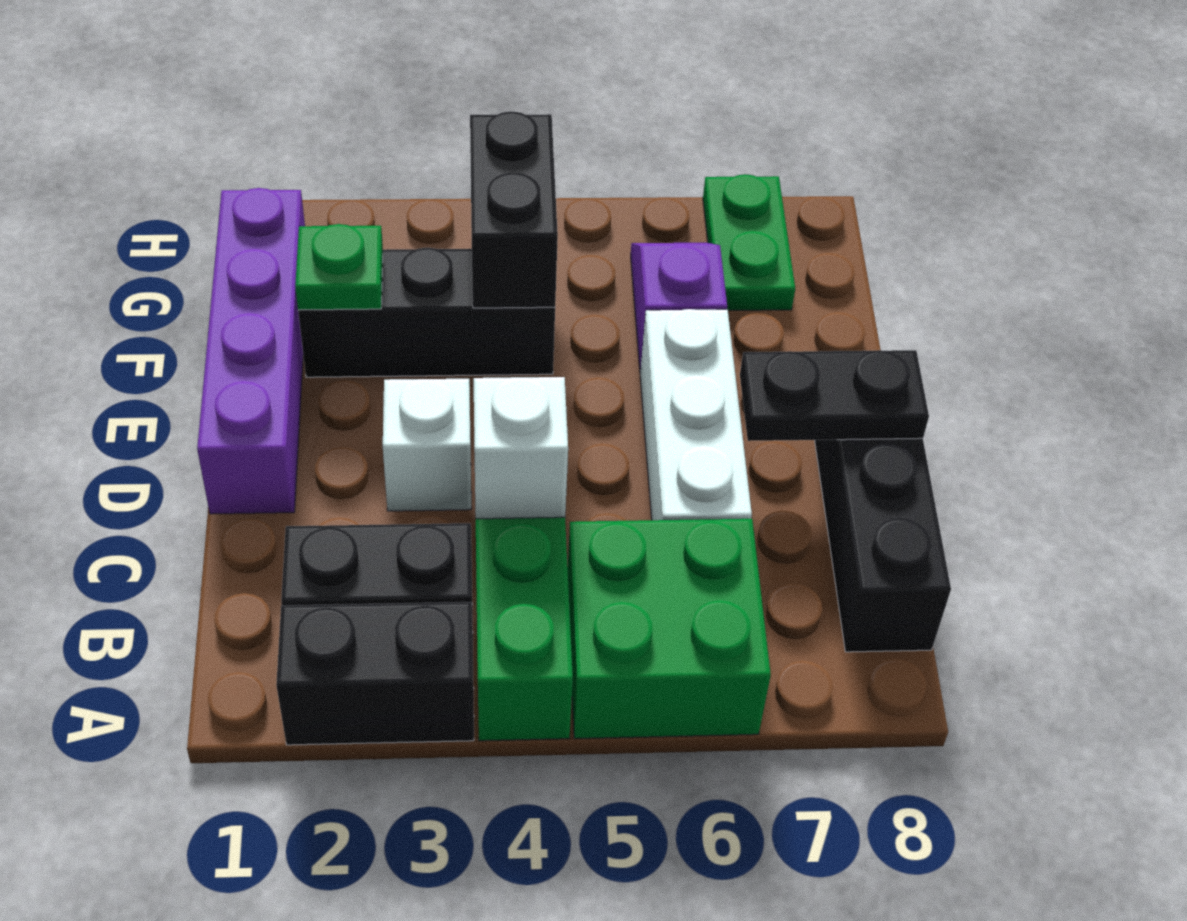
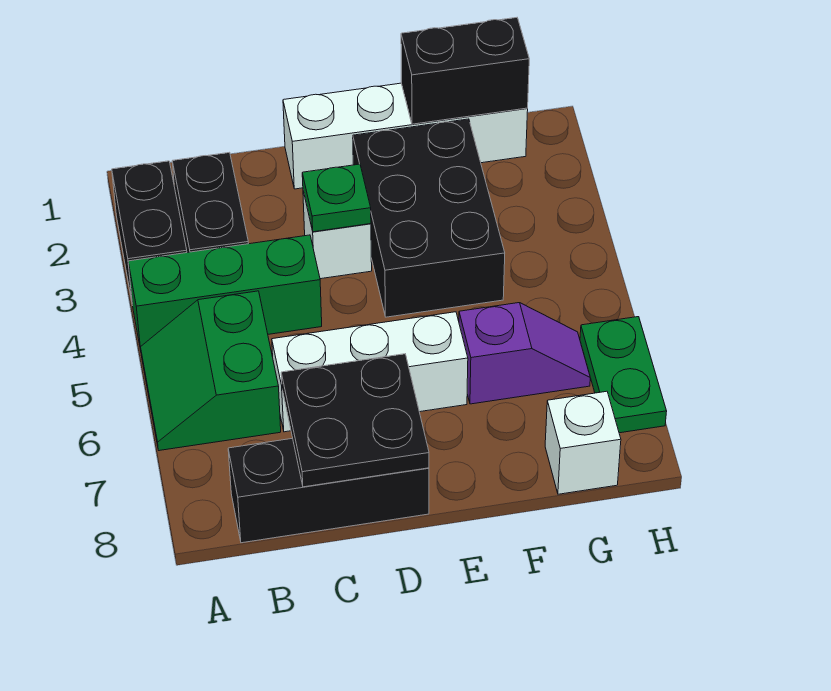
green 2x2 brick [568,519,771,739] -> green 2x2 slope [141,291,281,451]
white 1x1 brick [474,377,568,519] -> white 1x1 brick moved to [545,391,621,494]
purple 1x4 brick [197,188,305,514] -> white 1x4 brick [283,83,528,189]
black 1x2 plate [740,350,929,441] -> black 2x2 plate [281,354,429,487]
black 1x3 brick [298,248,555,377] -> black 2x3 brick [353,119,505,317]
green 1x1 plate [295,224,383,310] -> green 1x1 plate moved to [302,164,371,232]
black 1x2 brick [470,111,558,308] -> black 1x2 brick moved to [401,18,529,124]
green 1x2 plate [703,174,795,310] -> green 1x2 plate turned to [580,317,667,433]

